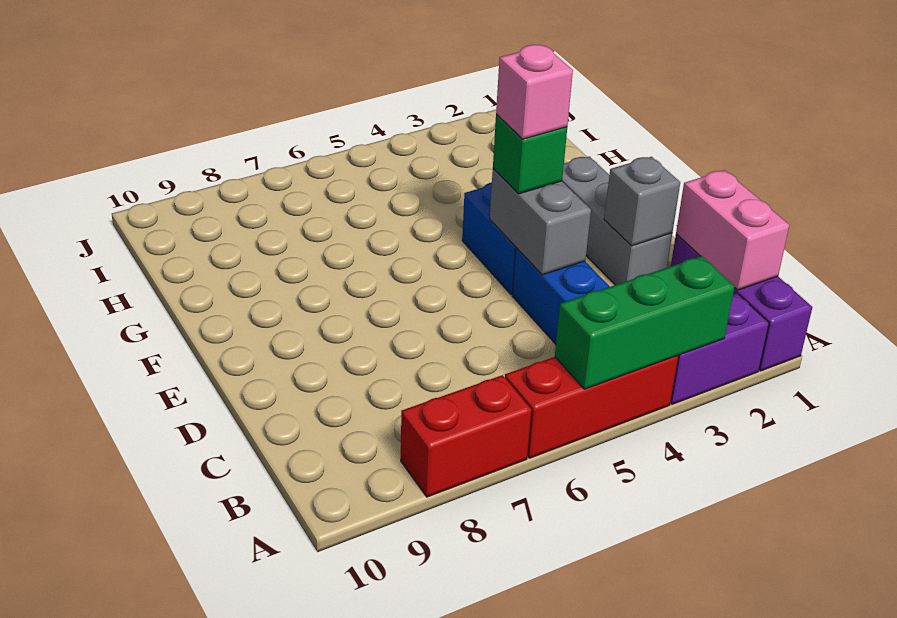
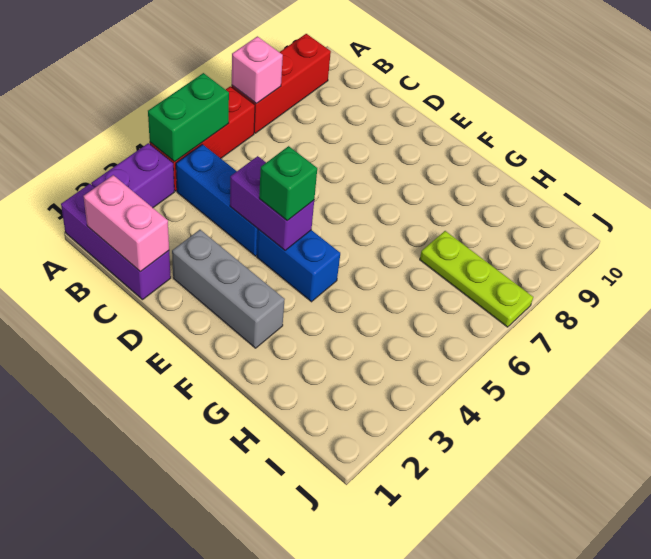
green 1x3 brick [555,256,735,389] -> green 1x2 brick [148,73,229,162]
red 1x2 brick [401,375,531,497] -> red 1x3 brick [232,34,331,133]
grey 1x1 brick [604,157,680,246] -> none
grey 1x2 brick [490,169,591,275] -> purple 1x2 brick [230,156,314,250]
pink 1x1 brick [496,45,573,139] -> pink 1x1 brick moved to [232,36,283,104]
none -> lime 1x3 plate [420,231,533,327]

